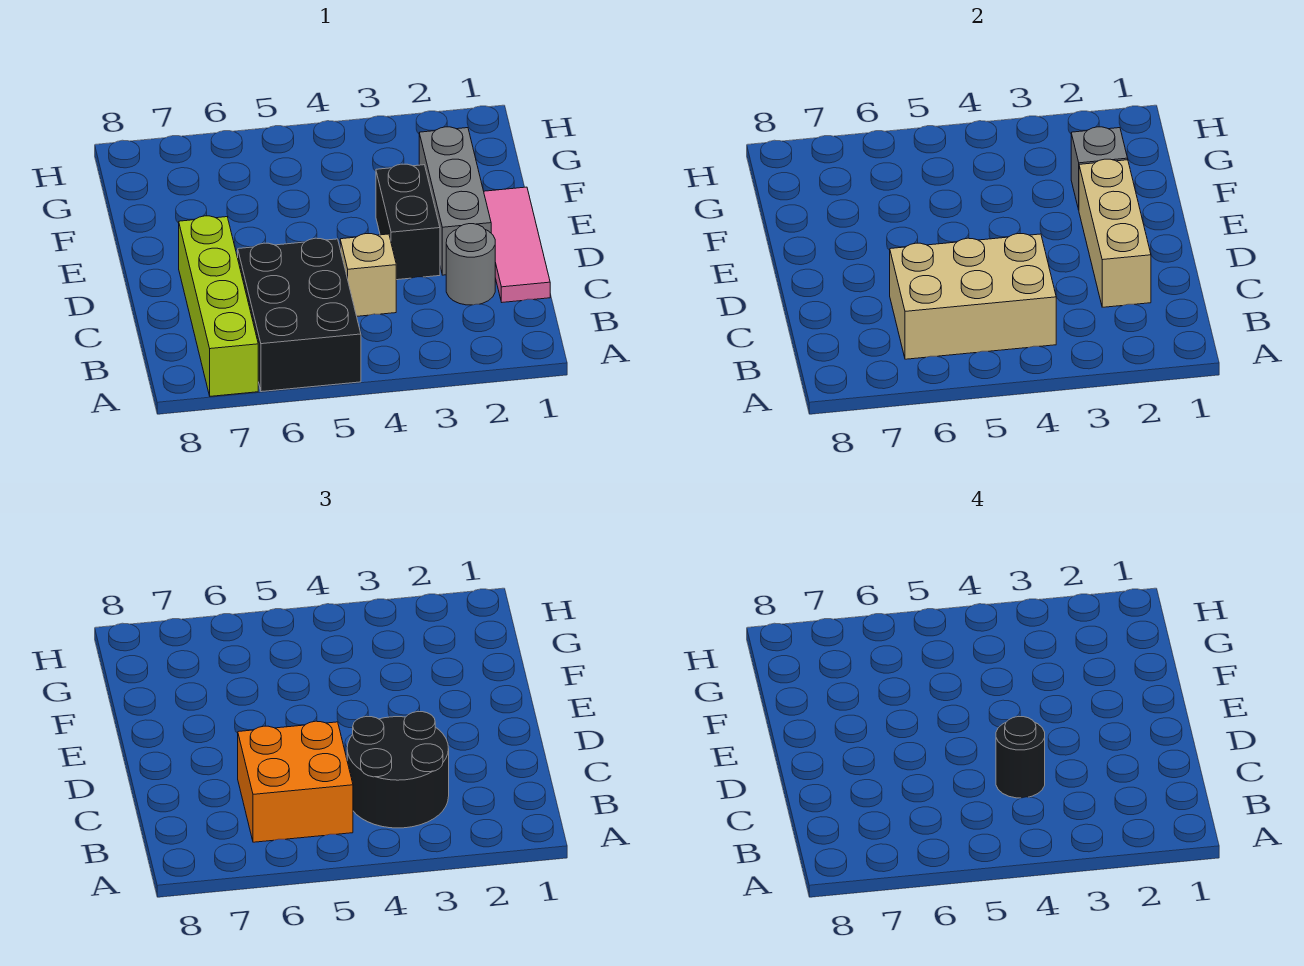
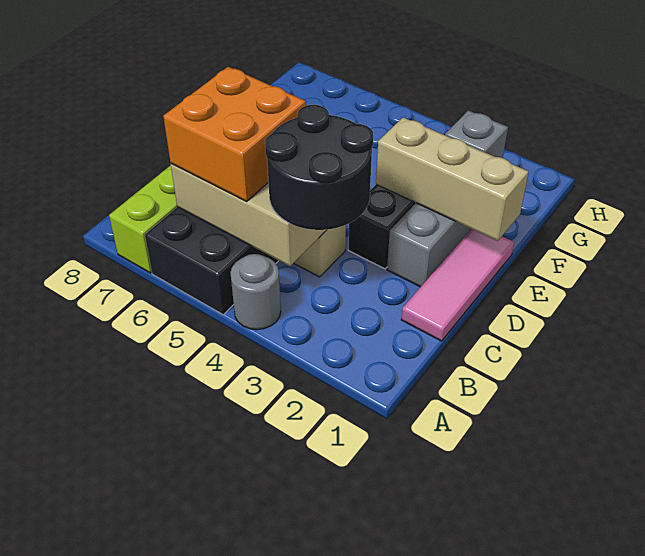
grey 1x1 round brick [446,224,495,305] -> grey 1x1 round brick moved to [230,254,281,330]
tan 1x3 brick [1079,159,1151,307] -> tan 1x3 brick turned to [376,117,529,241]
black 1x1 round brick [996,717,1045,798] -> none

